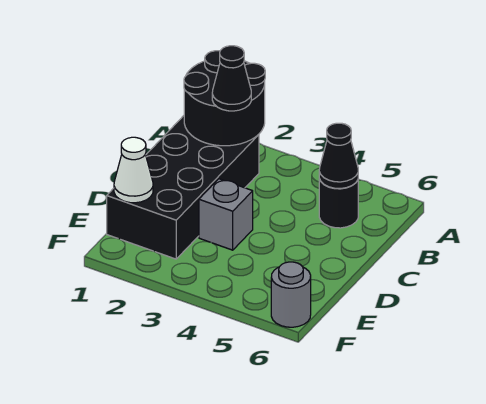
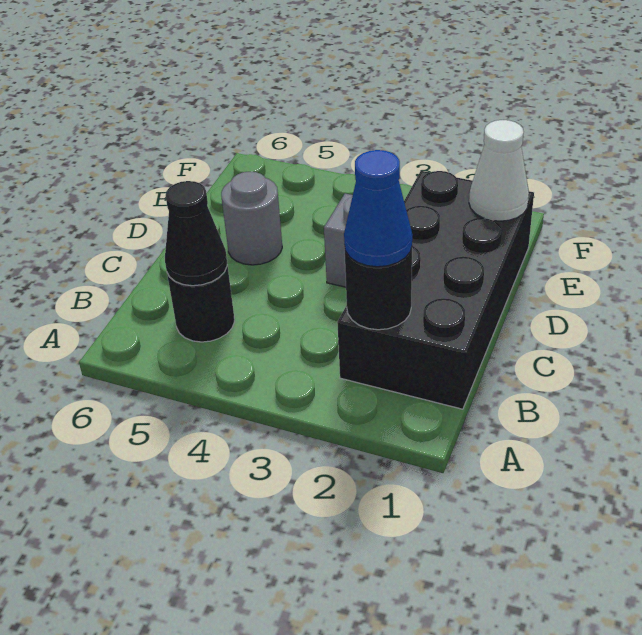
black 2x2 round brick [184,51,265,146] -> black 1x1 round brick [345,248,412,330]
black 1x1 cone [212,46,251,111] -> blue 1x1 cone [344,150,412,267]
grey 1x1 round brick [271,262,311,327] -> grey 1x1 round brick moved to [221,172,282,265]

